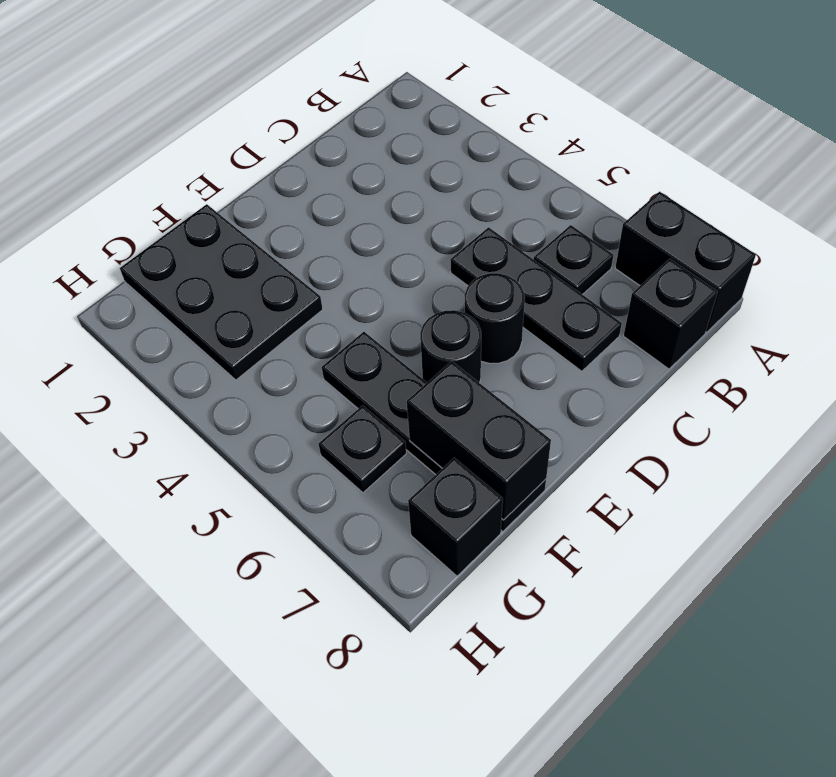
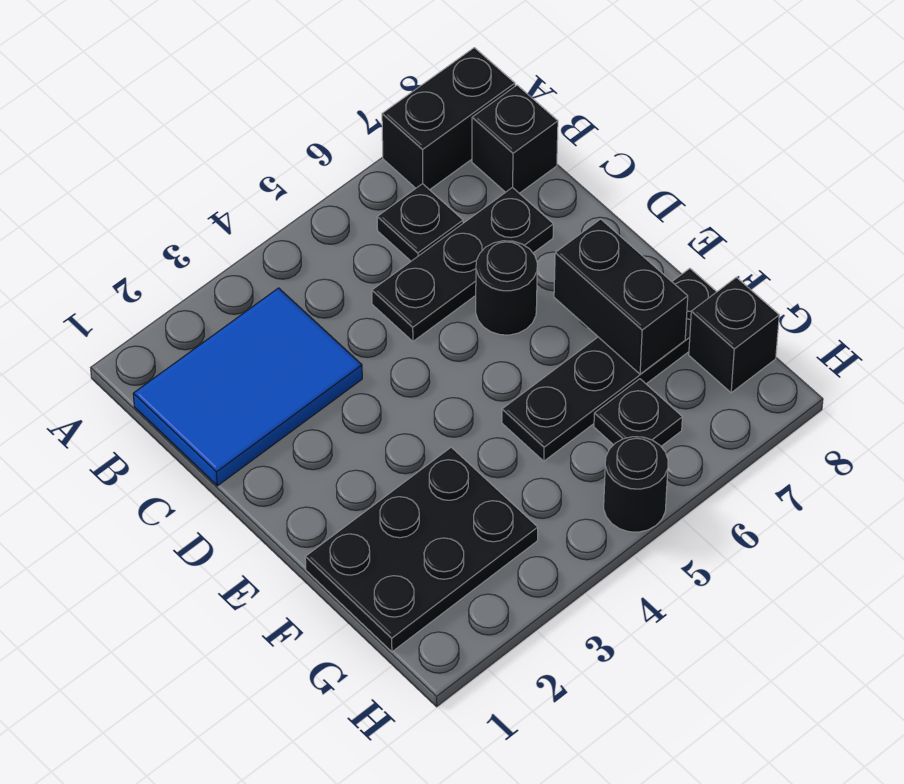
none -> blue 2x3 tile [133,288,362,486]
black 1x1 round brick [420,310,481,383] -> black 1x1 round brick moved to [604,437,668,532]
black 1x2 brick [407,361,551,520] -> black 1x2 brick turned to [554,219,688,374]

